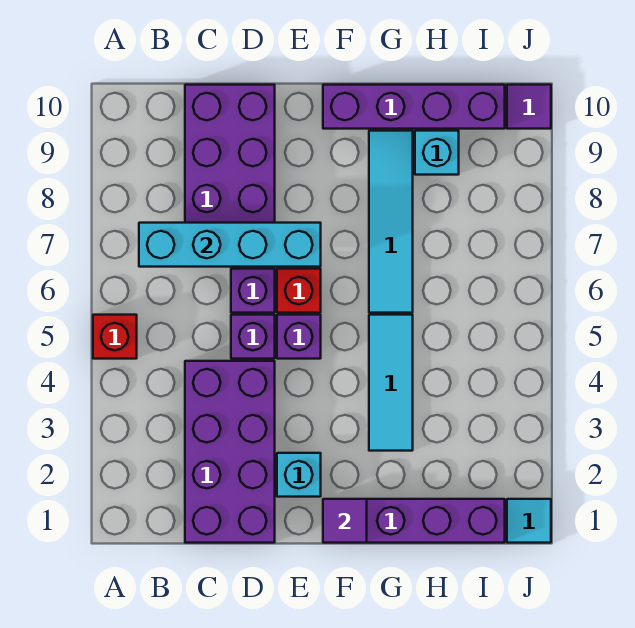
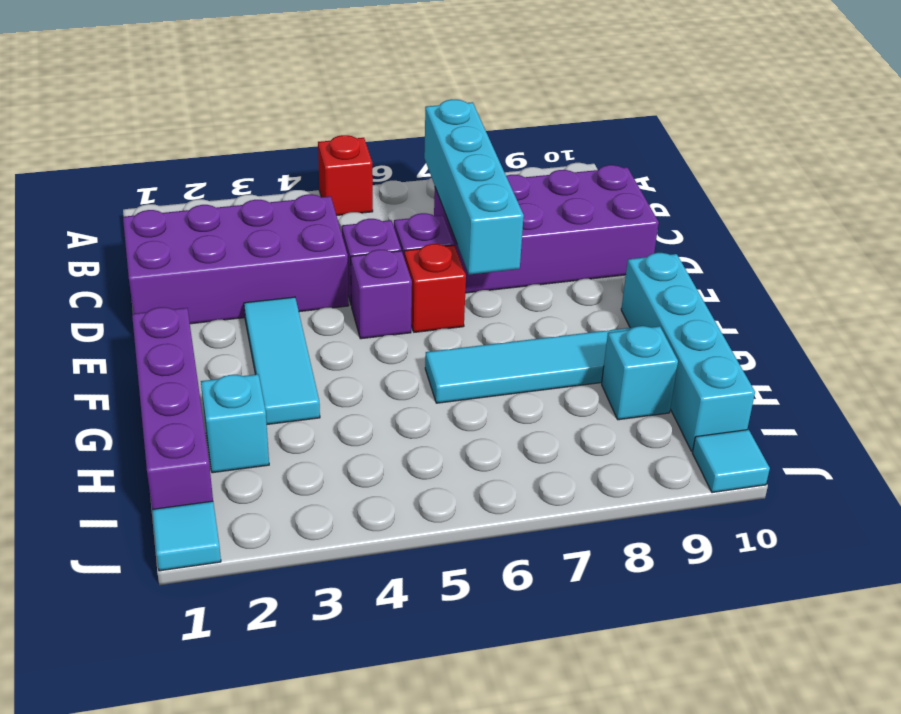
cyan 1x1 brick [277,453,321,497] -> cyan 1x1 brick moved to [201,374,269,473]
purple 1x1 tile [323,499,367,543] -> none
purple 1x4 brick [323,85,505,129] -> cyan 1x4 brick [621,253,755,451]
cyan 1x3 tile [369,315,413,451] -> cyan 1x3 tile turned to [244,297,320,424]
purple 1x1 tile [507,85,551,129] -> cyan 1x1 tile [692,430,770,493]

